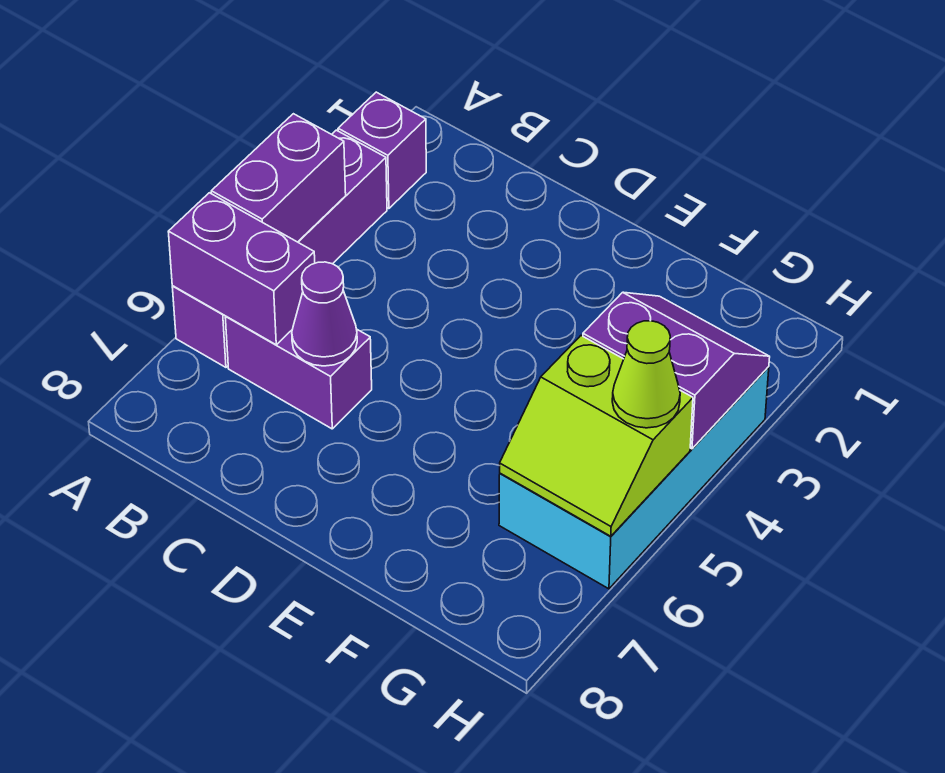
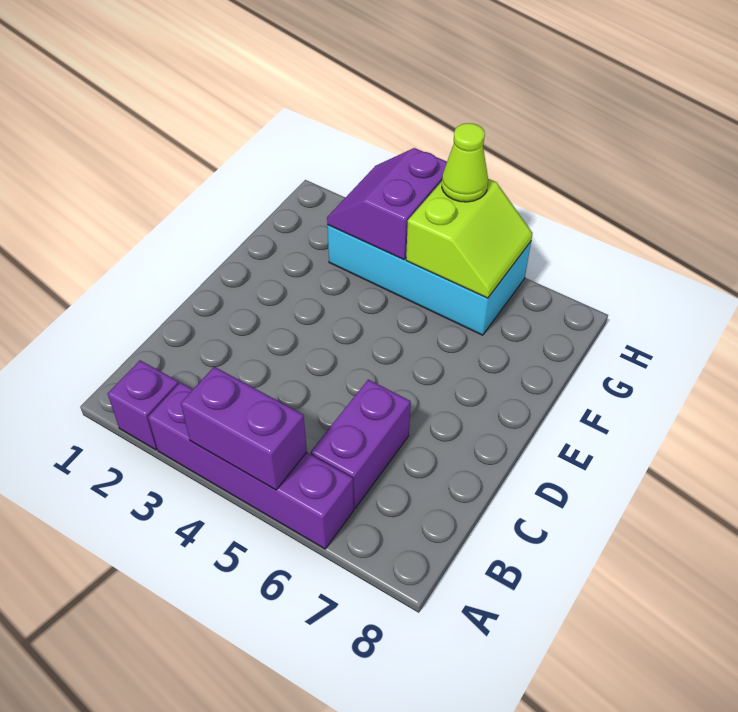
purple 1x2 brick [168,193,315,345] -> none
purple 1x1 cone [292,262,357,366] -> none

